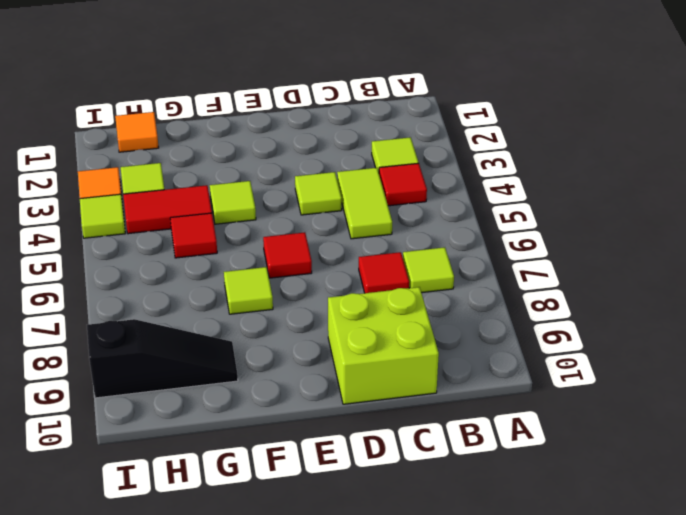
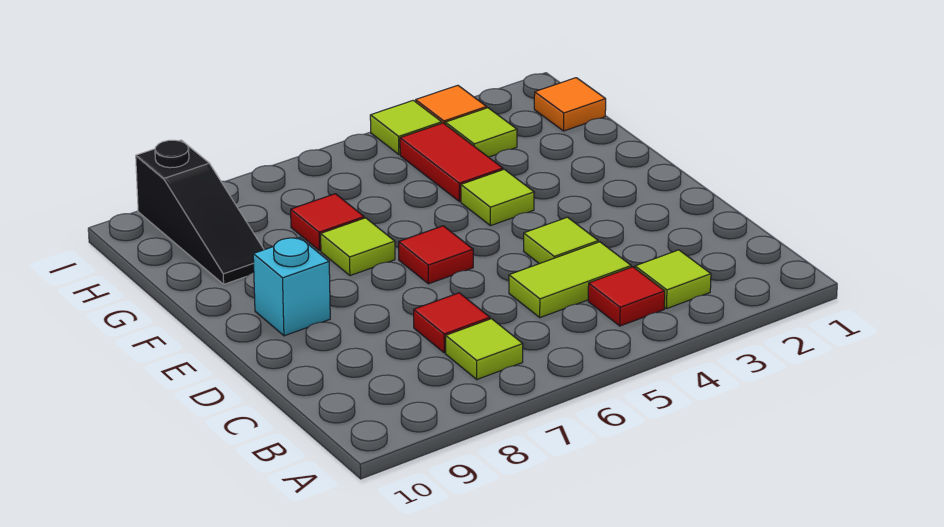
lime 2x2 brick [328,287,439,404] -> none
none -> cyan 1x1 brick [253,237,330,336]
red 1x1 tile [170,213,217,258] -> red 1x1 tile moved to [291,194,364,251]

